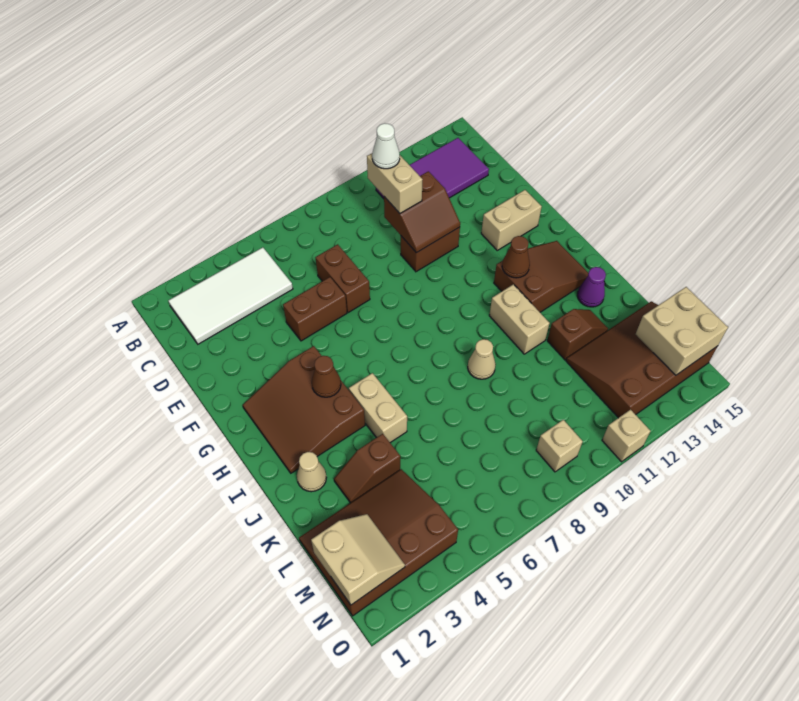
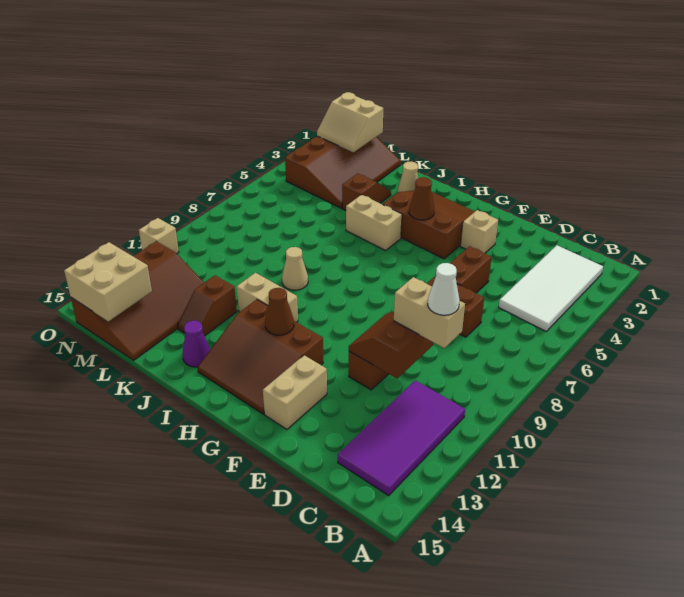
brown 2x3 slope [494,241,588,312] -> brown 3x3 slope [198,299,323,414]
tan 1x1 brick [536,420,583,472] -> tan 1x1 brick moved to [460,210,498,253]

